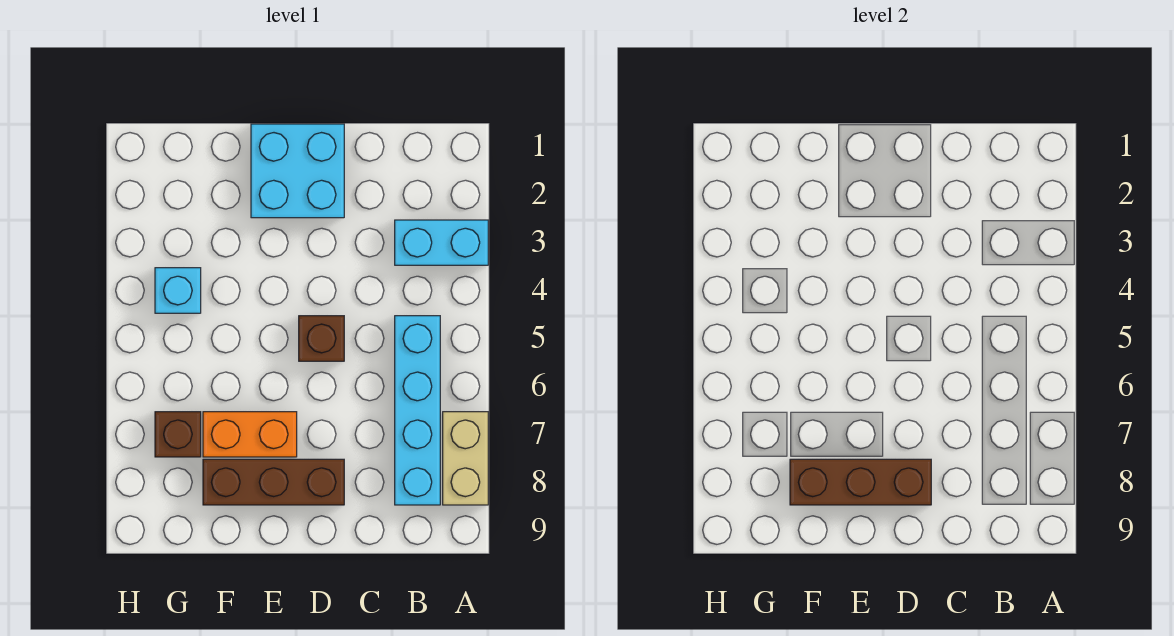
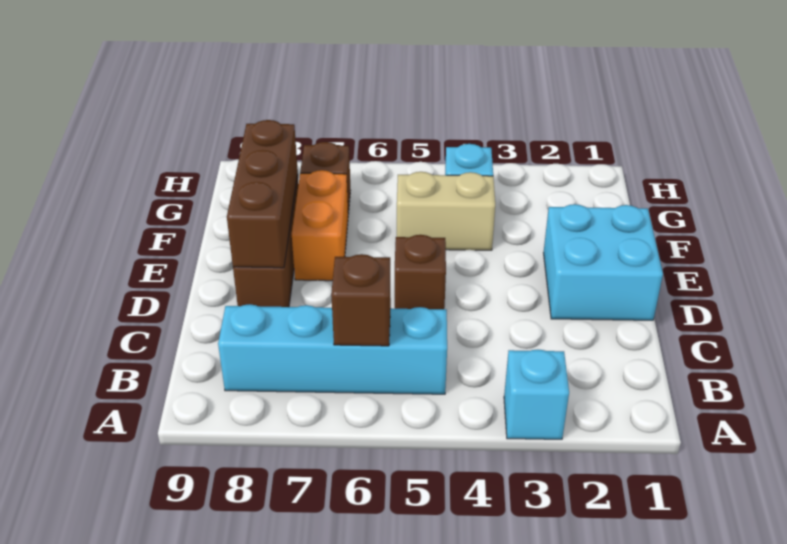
cyan 1x2 brick [395,220,488,265] -> cyan 1x1 brick [504,350,569,439]
tan 1x2 brick [443,412,488,505] -> tan 1x2 brick moved to [397,172,495,250]
none -> brown 1x1 brick [331,254,391,346]

